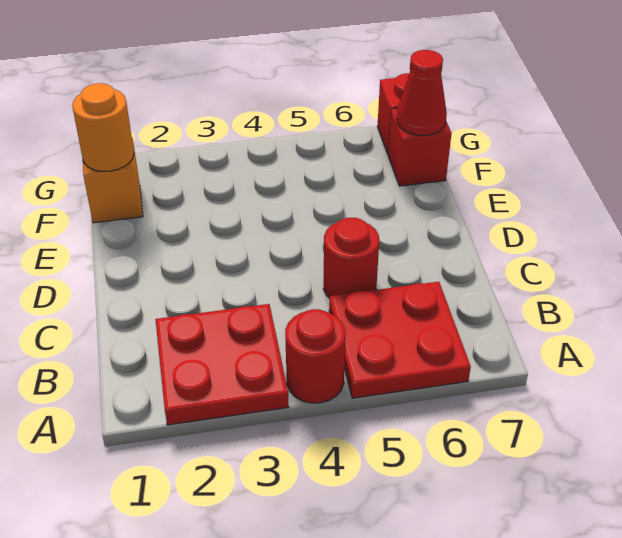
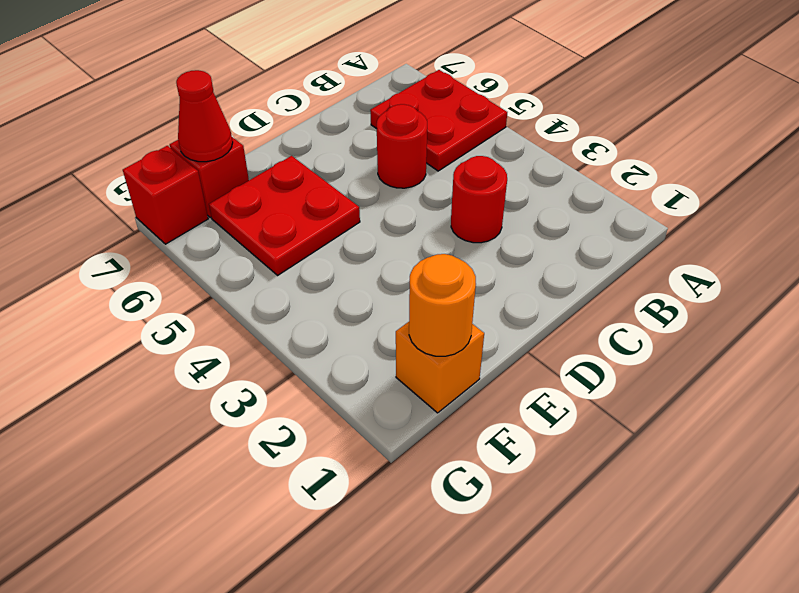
red 2x2 plate [155,304,289,425] -> red 2x2 plate moved to [209,156,360,275]
red 1x1 round brick [285,309,346,403] -> red 1x1 round brick moved to [451,156,507,243]

